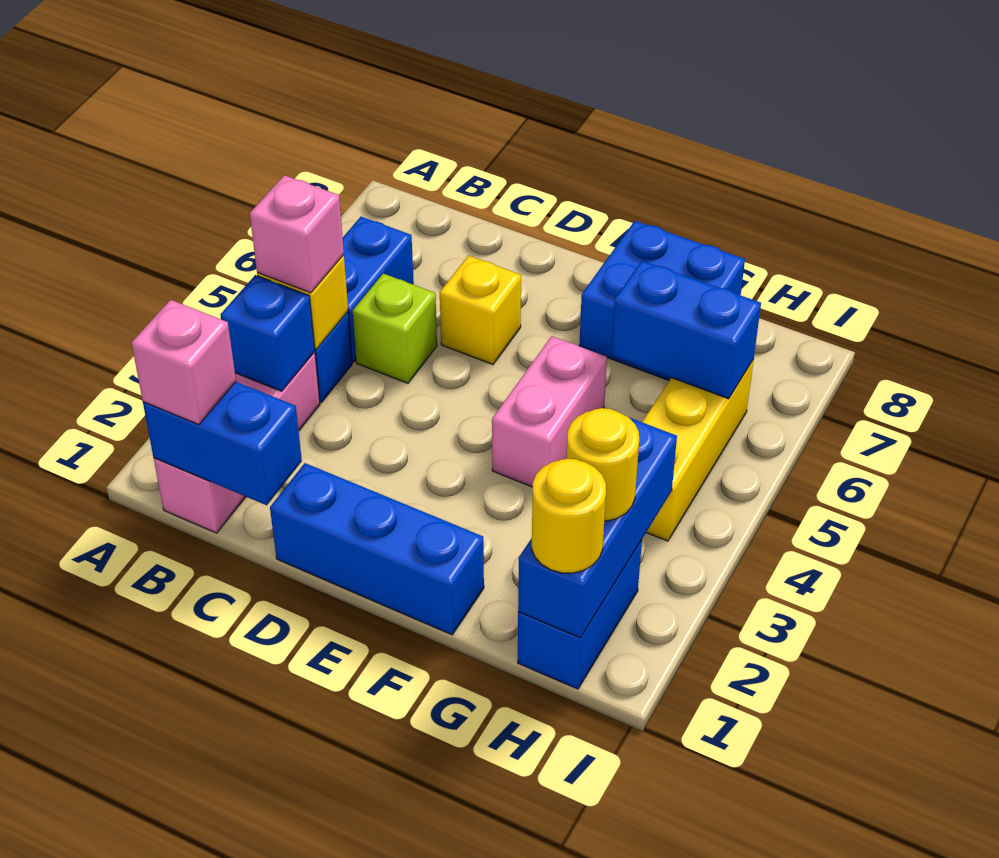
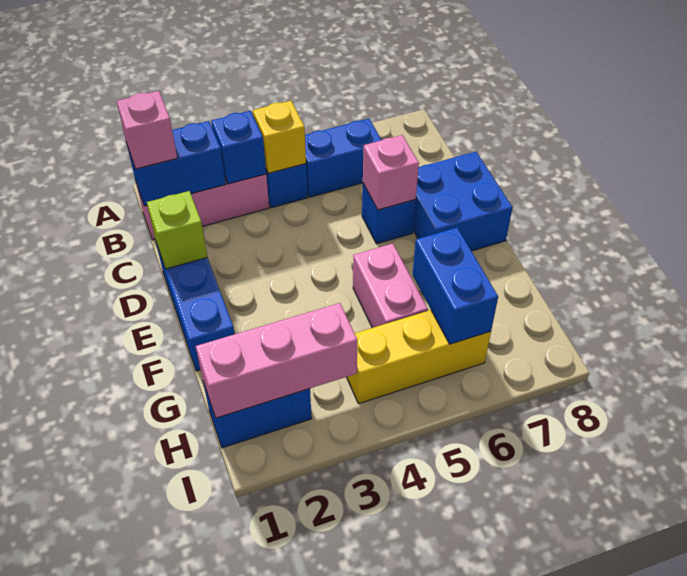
blue 1x2 brick [143,382,302,505] -> blue 1x2 brick turned to [127,121,226,206]
pink 1x1 brick [250,175,344,293] -> pink 1x1 brick moved to [363,135,419,210]
lime 1x1 brick [353,274,437,383] -> lime 1x1 brick moved to [147,191,207,269]
yellow 1x1 brick [440,256,521,365] -> blue 1x1 brick [362,184,416,244]
pink 1x2 brick [492,336,607,487] -> pink 1x2 brick turned to [353,243,428,328]
blue 2x2 brick [579,221,745,380] -> blue 2x2 brick moved to [413,152,513,251]
blue 1x3 brick [518,418,677,638] -> pink 1x3 brick [196,303,357,418]
yellow 1x1 round brick [532,459,606,573] -> none
yellow 1x1 round brick [567,408,639,521] -> none

